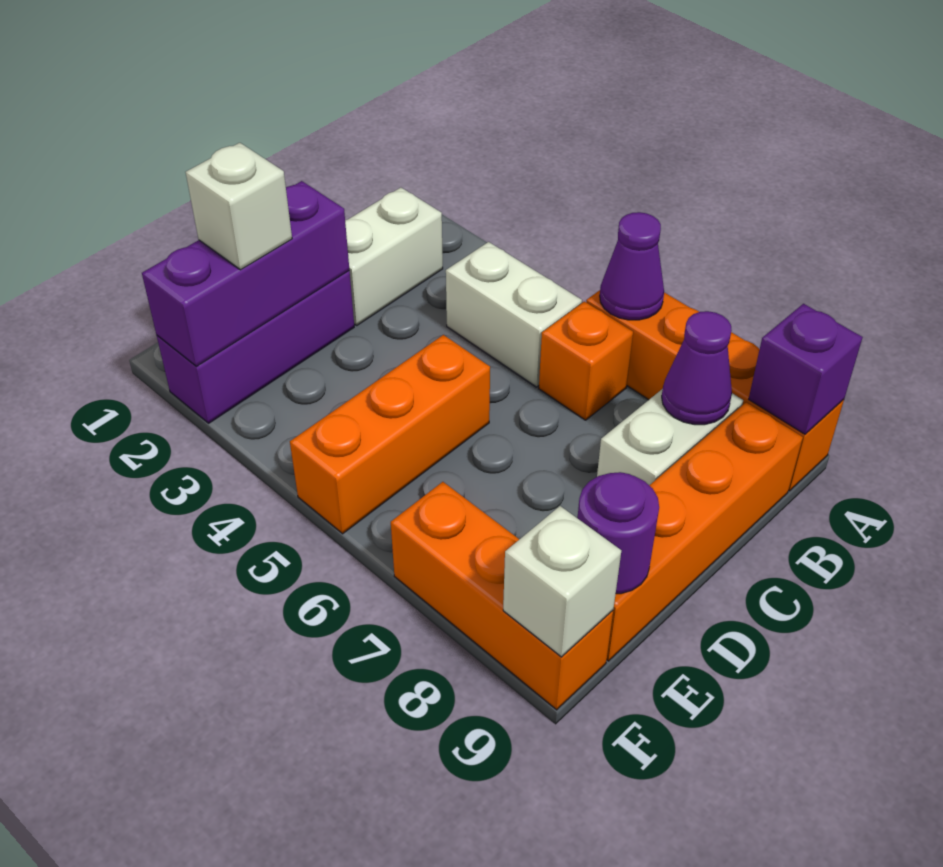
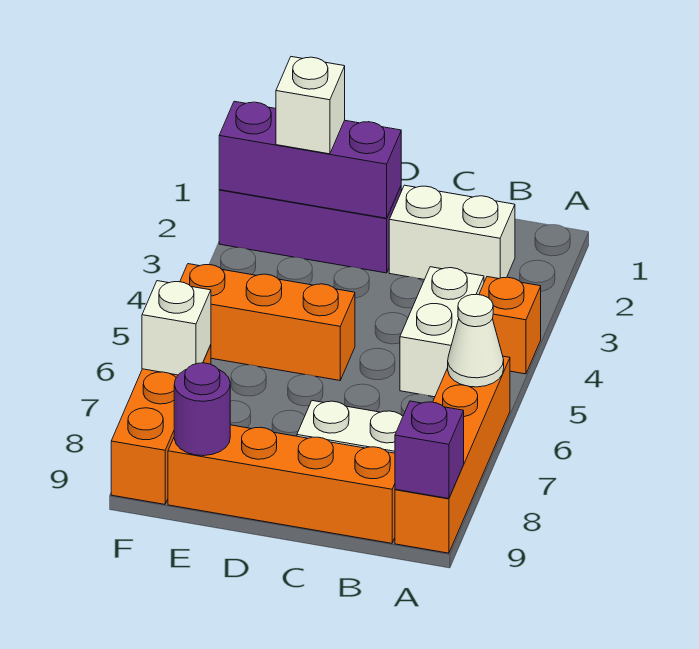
purple 1x1 cone [600,212,664,320] -> white 1x1 cone [448,294,504,387]
orange 1x1 brick [539,301,633,420] -> orange 1x1 brick moved to [479,277,541,374]
purple 1x1 cone [662,311,732,425] -> none
white 1x1 brick [503,506,621,657] -> white 1x1 brick moved to [142,281,211,375]

